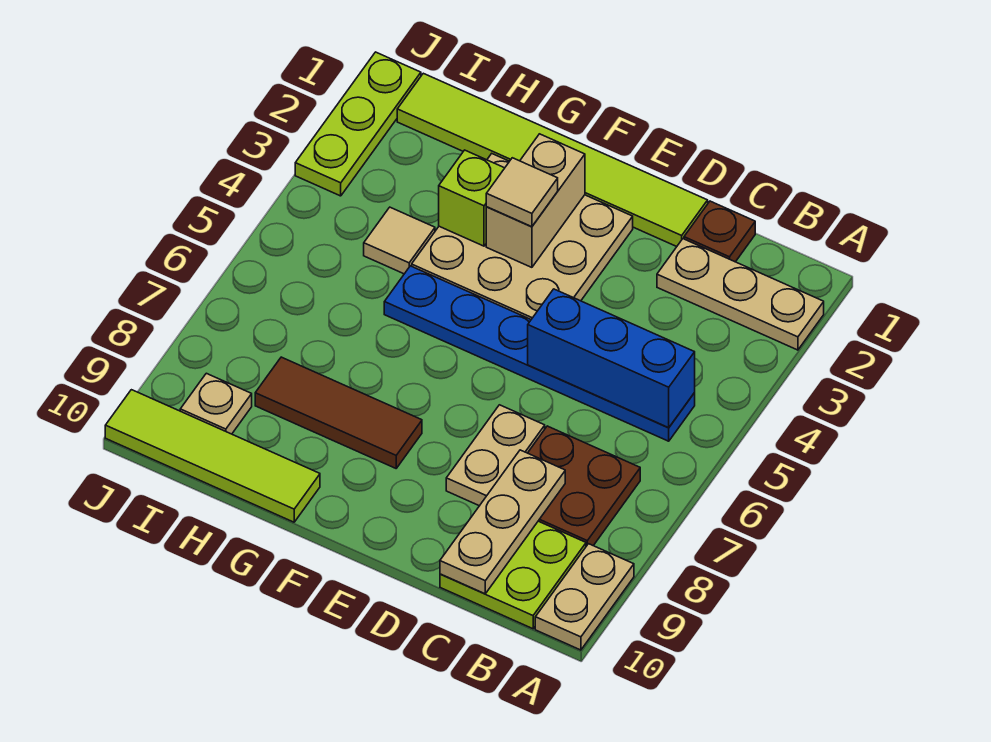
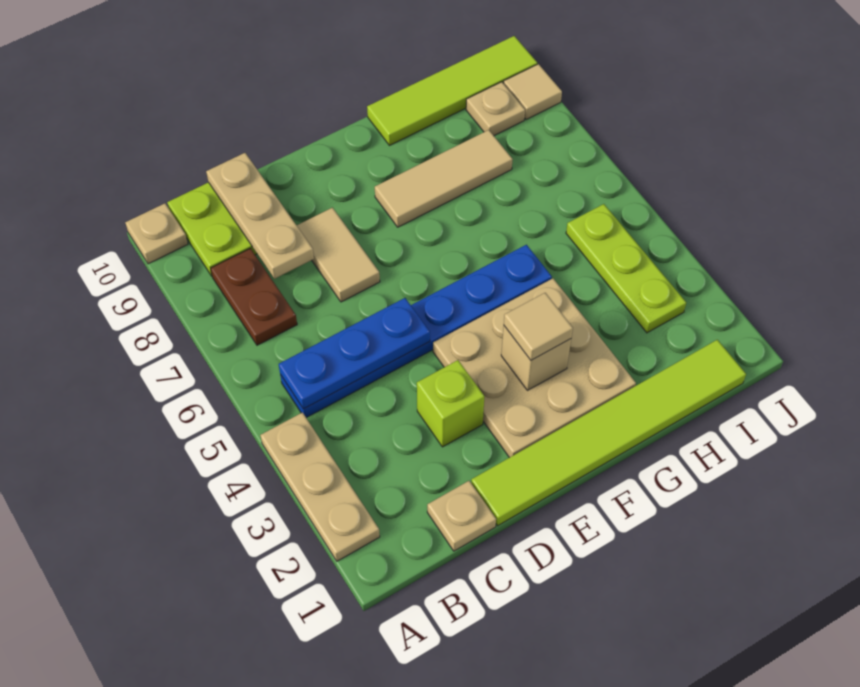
tan 1x3 plate [657,239,824,350] -> tan 1x3 plate turned to [260,412,380,561]
tan 1x2 plate [535,544,634,650] -> tan 1x1 plate [125,203,188,264]
blue 1x3 brick [528,289,695,428] -> blue 1x3 plate [279,298,430,409]
brown 2x2 plate [528,426,640,546] -> brown 1x2 plate [211,248,297,345]
brown 1x1 plate [684,201,755,262] -> tan 1x1 plate [427,481,496,551]
tan 1x2 plate [446,405,545,506] -> tan 1x2 tile [297,208,380,302]
tan 1x2 brick [486,134,585,267] -> tan 1x1 brick [501,326,571,390]
brown 1x3 tile [255,357,422,468] -> tan 1x3 tile [375,130,513,227]
lime 1x1 brick [439,150,504,246] -> lime 1x1 brick moved to [417,360,484,447]
tan 1x1 tile [364,207,435,274] -> tan 1x1 tile moved to [503,64,562,120]
lime 1x3 plate [295,52,421,196] -> lime 1x3 plate moved to [566,204,686,333]

